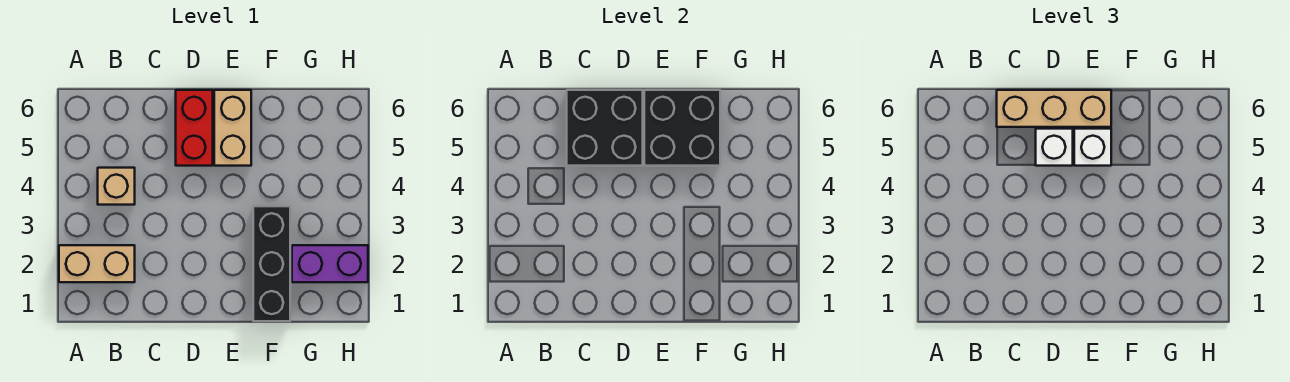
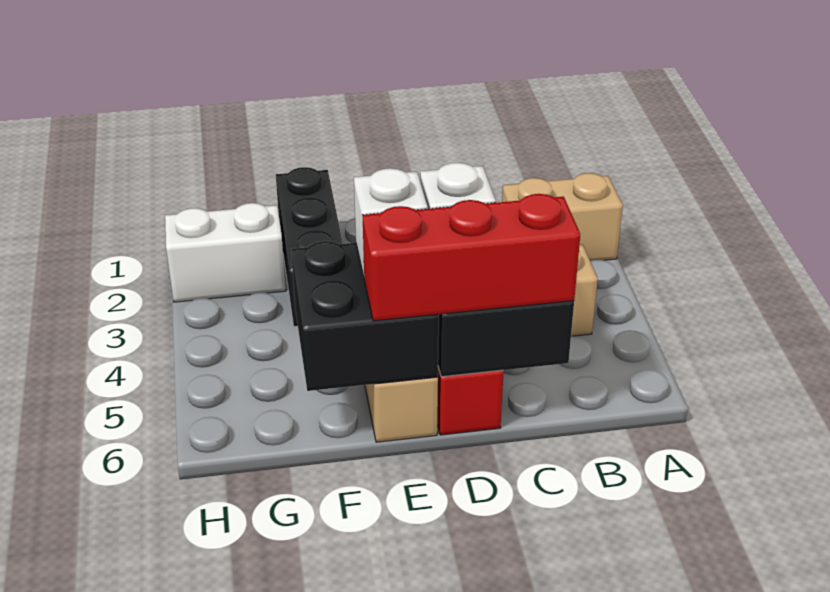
tan 1x3 brick [997,90,1111,127] -> red 1x3 brick [362,194,580,321]
purple 1x2 brick [292,245,368,282] -> white 1x2 brick [165,203,286,302]

